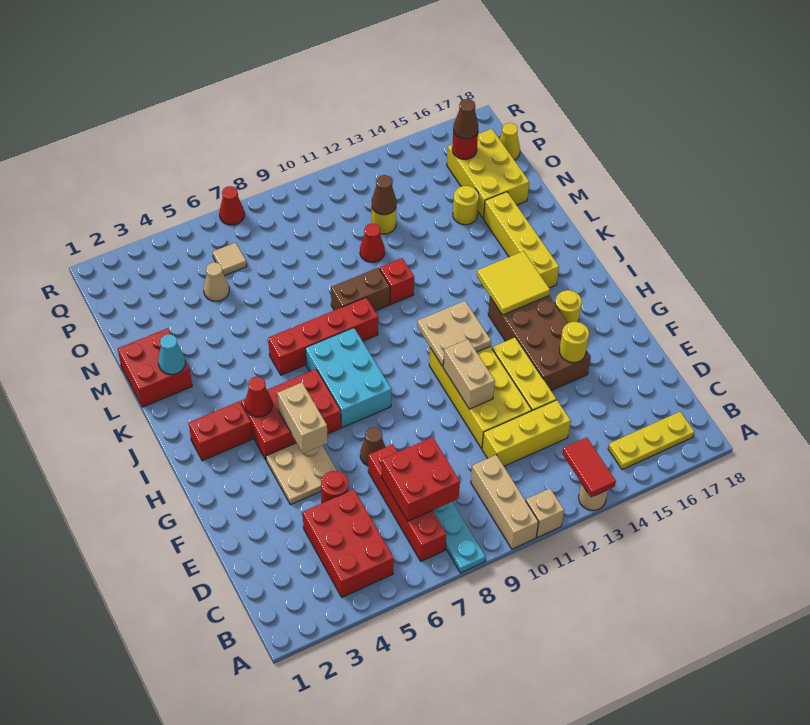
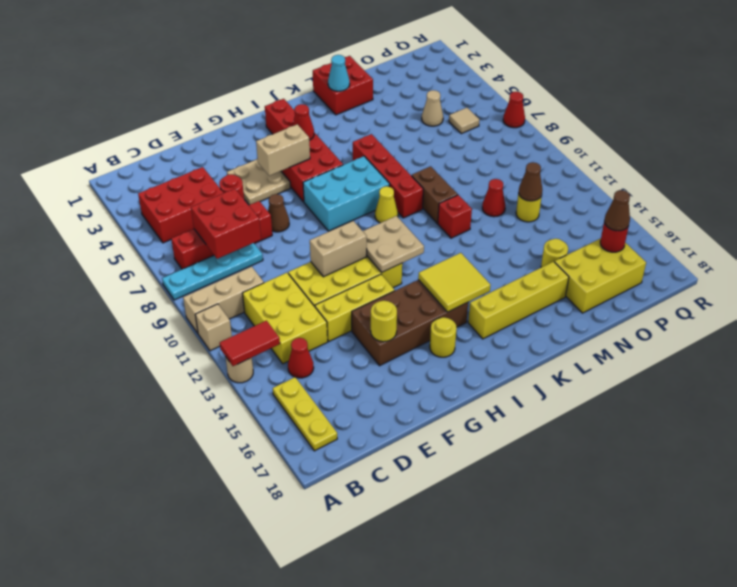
none -> red 1x1 cone [288,338,314,378]
yellow 1x3 brick [482,400,571,466] -> yellow 2x3 brick [243,273,328,364]
yellow 1x1 cone [500,123,520,160] -> yellow 1x1 cone moved to [375,186,398,223]

